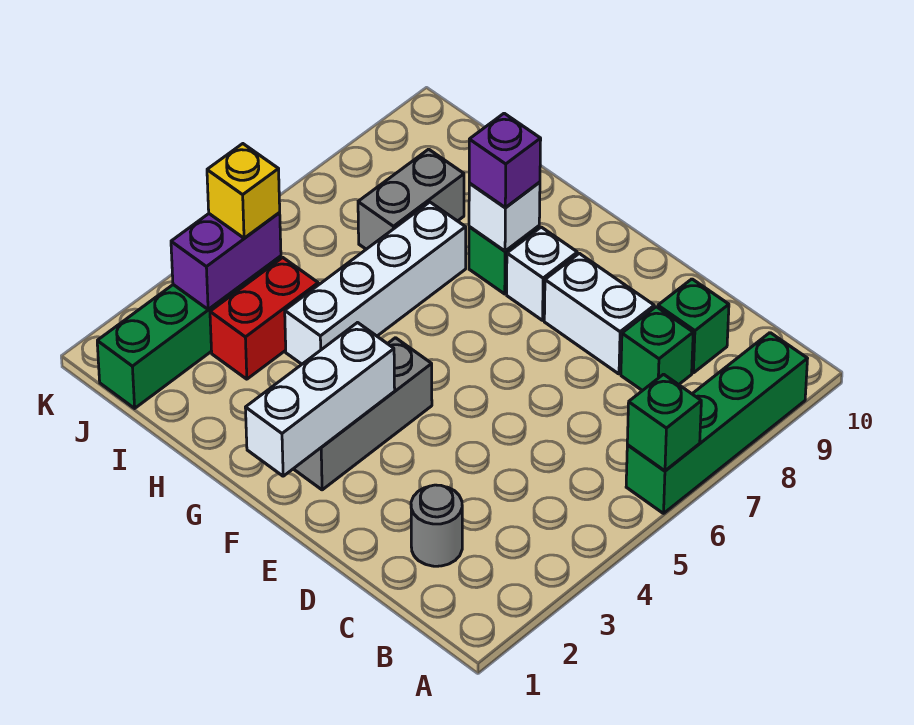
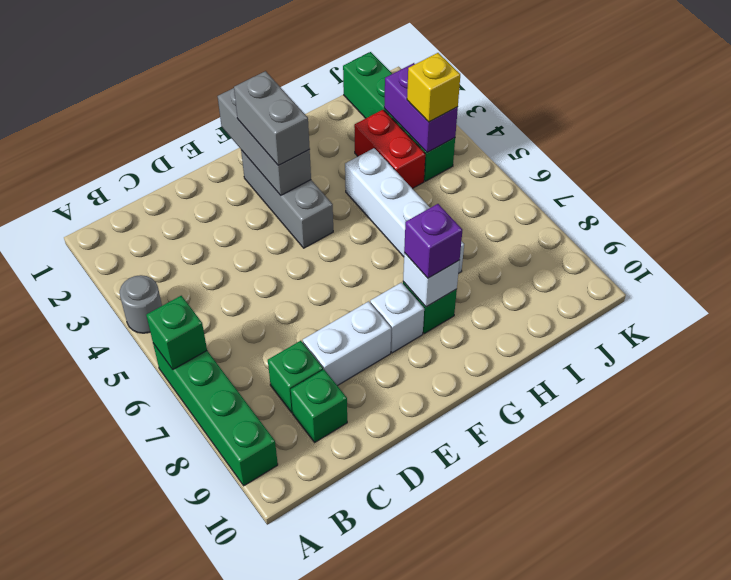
grey 1x1 round brick [411,485,462,566] -> grey 1x1 round brick moved to [120,275,162,333]
white 1x3 brick [245,323,395,476] -> grey 1x3 brick [218,88,311,195]
grey 1x2 brick [358,149,464,249] -> grey 1x2 brick moved to [234,71,310,165]

